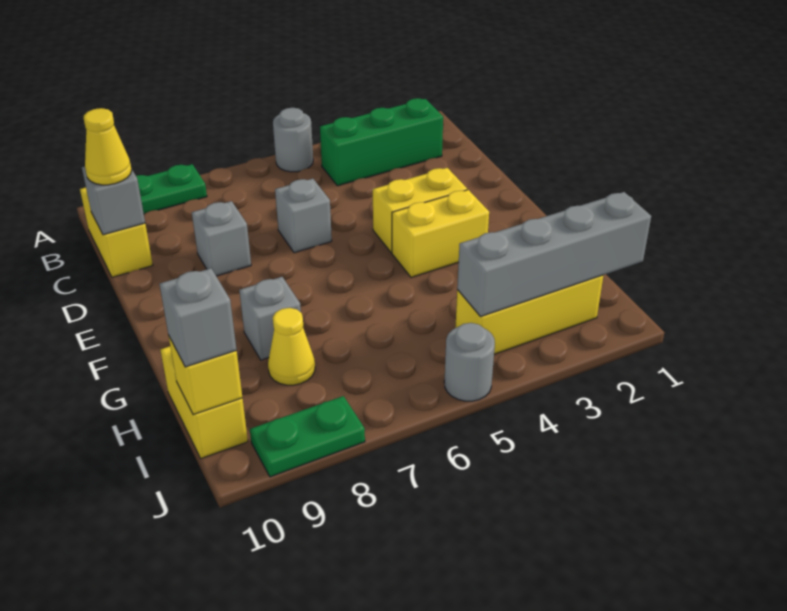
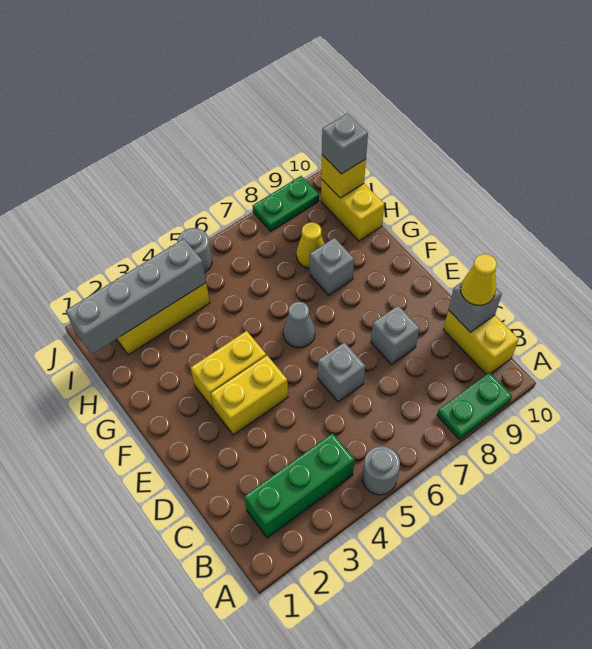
none -> grey 1x1 cone [283,302,315,348]

